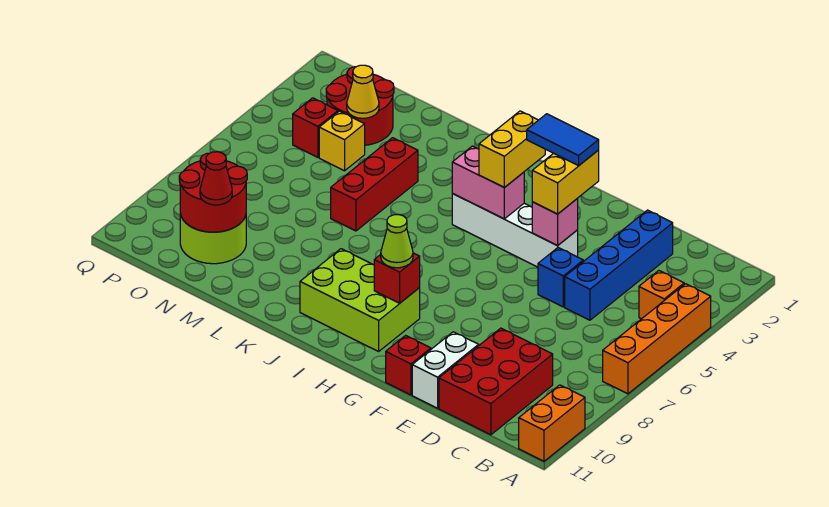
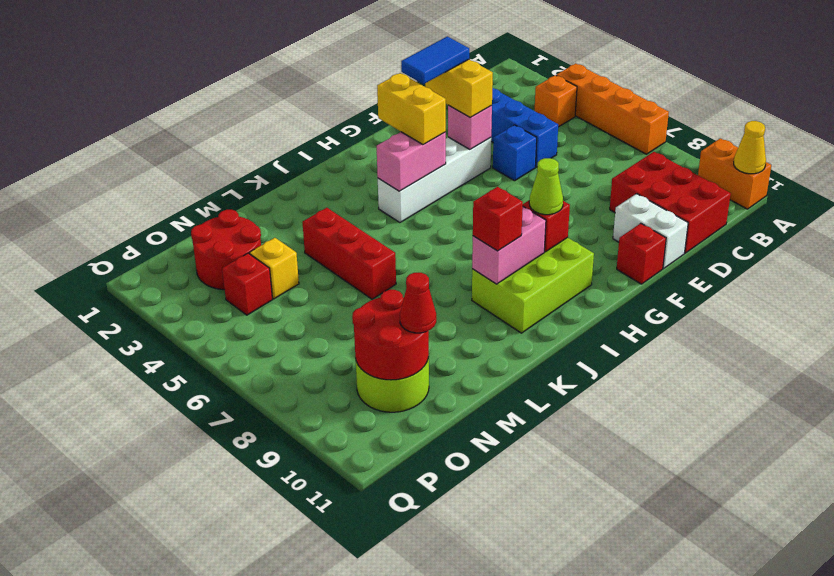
none -> pink 1x2 brick [472,207,546,284]
none -> red 1x1 brick [473,187,523,251]
yellow 1x1 cone [347,65,379,118] -> yellow 1x1 cone moved to [734,121,766,174]

